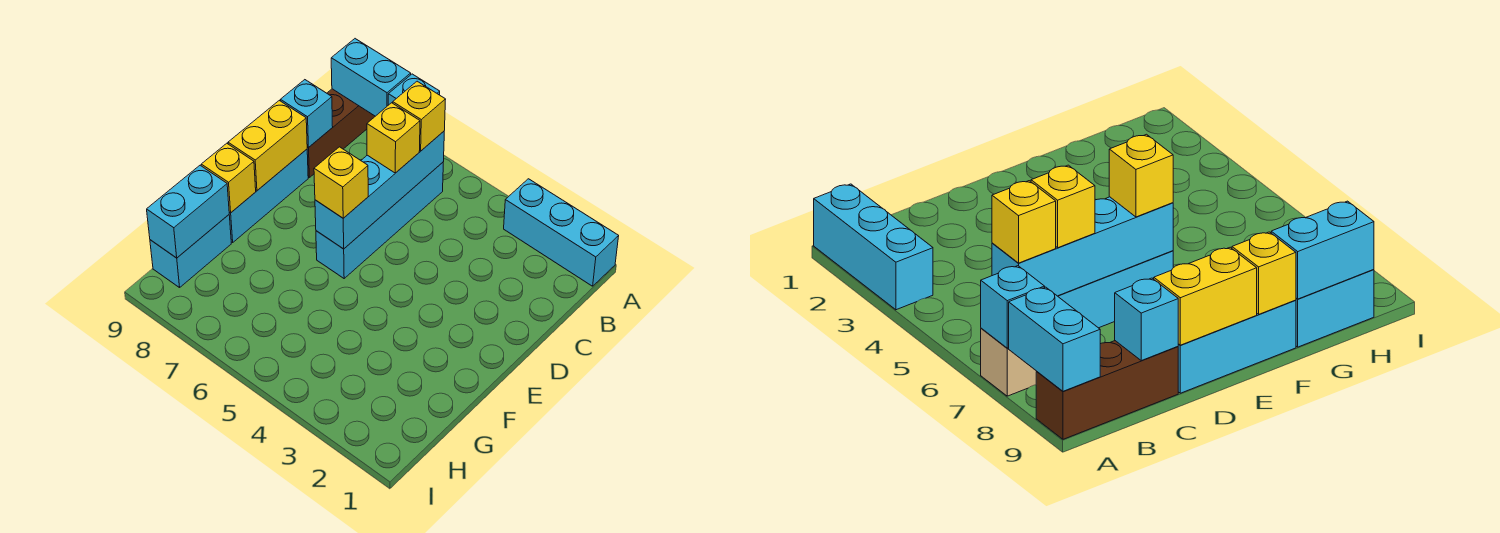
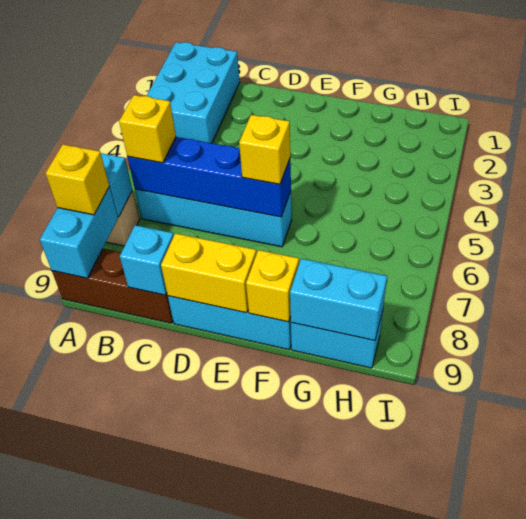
cyan 1x3 brick [504,179,619,286] -> cyan 2x3 brick [147,42,240,143]
cyan 1x4 brick [315,131,444,249] -> blue 1x4 brick [128,137,291,217]
yellow 1x1 brick [367,103,420,173] -> yellow 1x1 brick moved to [45,144,109,215]

